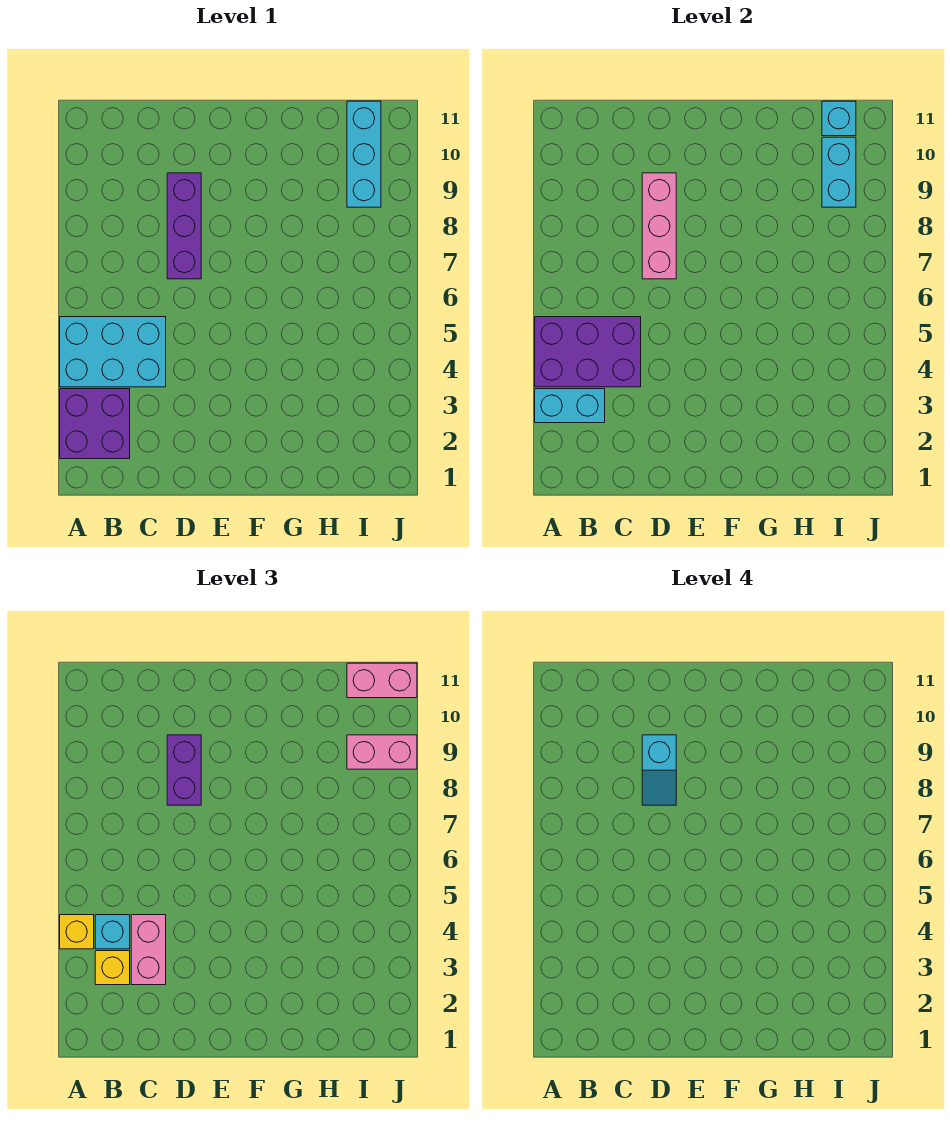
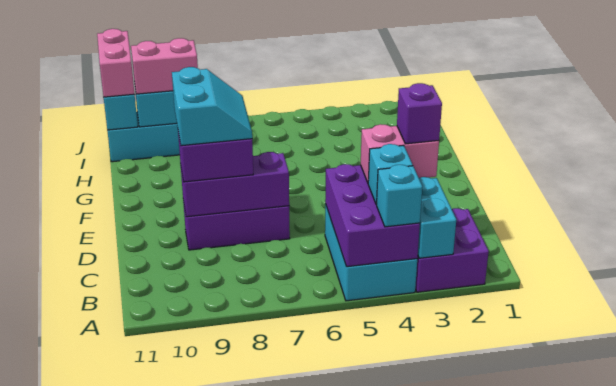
yellow 1x1 brick [60,915,94,949] -> cyan 1x1 brick [377,165,422,227]
yellow 1x1 brick [95,951,130,985] -> none
none -> purple 1x1 brick [397,83,442,144]
pink 1x3 brick [642,173,676,279] -> purple 1x3 brick [181,152,289,217]
cyan 1x2 slope [642,735,676,805] -> cyan 2x2 slope [172,67,252,146]
pink 1x2 brick [347,735,417,769] -> pink 1x2 brick turned to [131,38,198,94]

